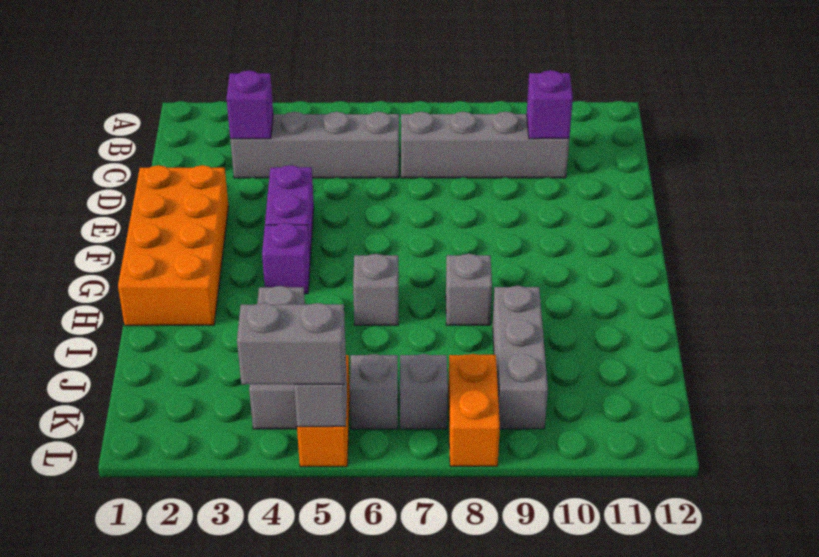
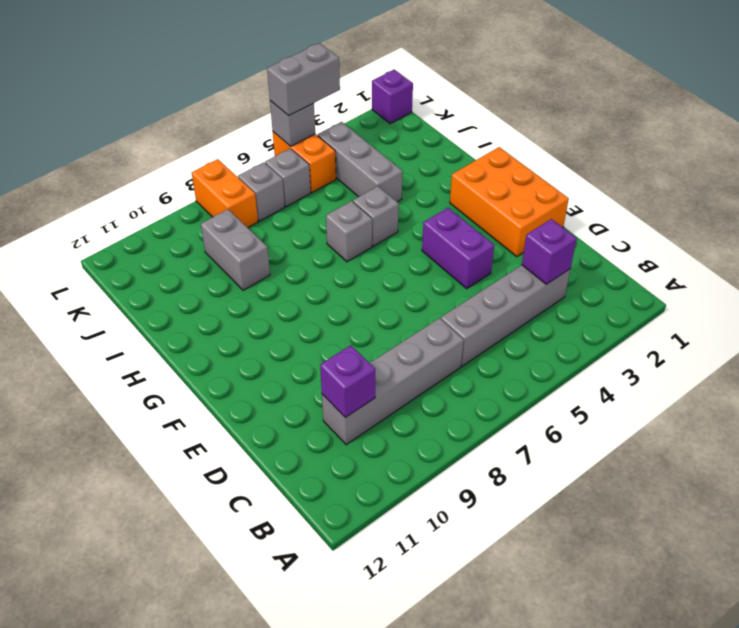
orange 2x4 brick [118,165,229,326] -> orange 2x3 brick [450,147,569,257]
purple 1x1 brick [262,223,310,294] -> purple 1x1 brick moved to [372,70,413,124]
grey 1x1 brick [446,254,492,325] -> grey 1x1 brick moved to [353,186,399,246]
grey 1x3 brick [493,286,548,429] -> grey 1x2 brick [201,209,270,290]

